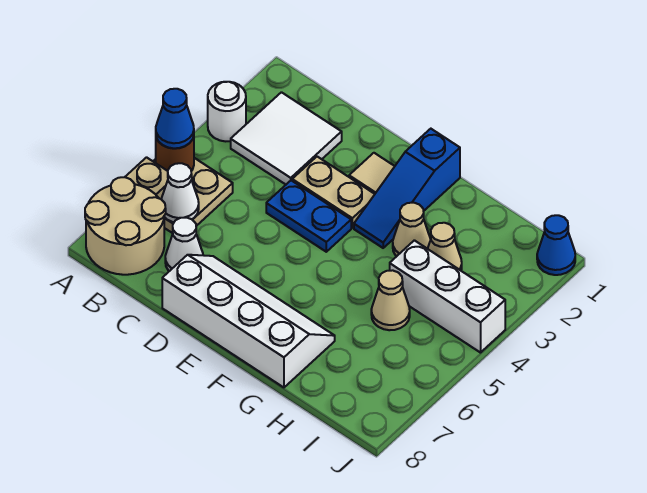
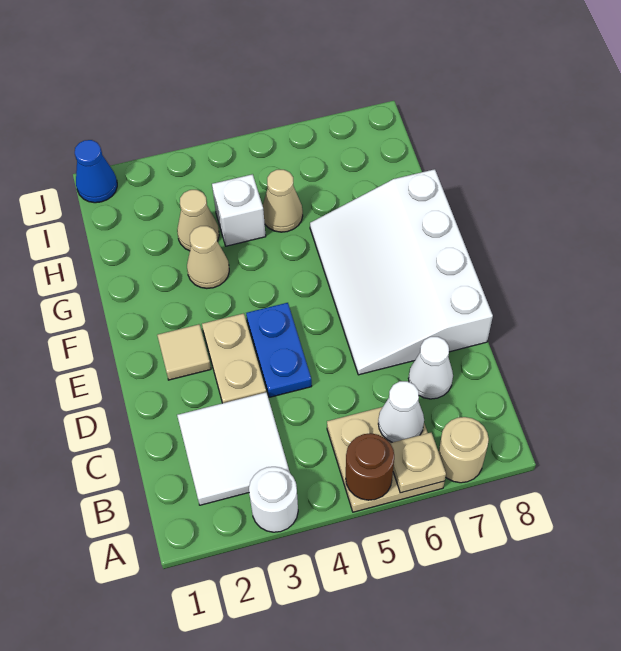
blue 1x1 cone [156,89,194,148] -> none
tan 2x2 round brick [85,177,166,275] -> tan 1x1 round brick [439,417,489,483]
white 2x4 slope [162,255,335,387] -> white 3x4 slope [310,169,493,375]
blue 1x3 slope [354,129,460,248] -> none
white 1x3 brick [390,240,505,353] -> white 1x1 brick [212,174,266,246]

